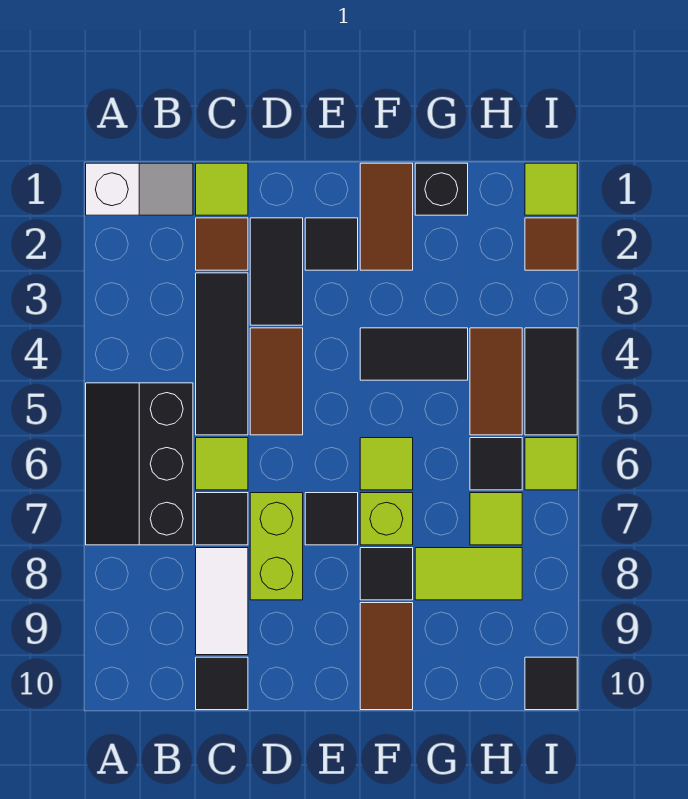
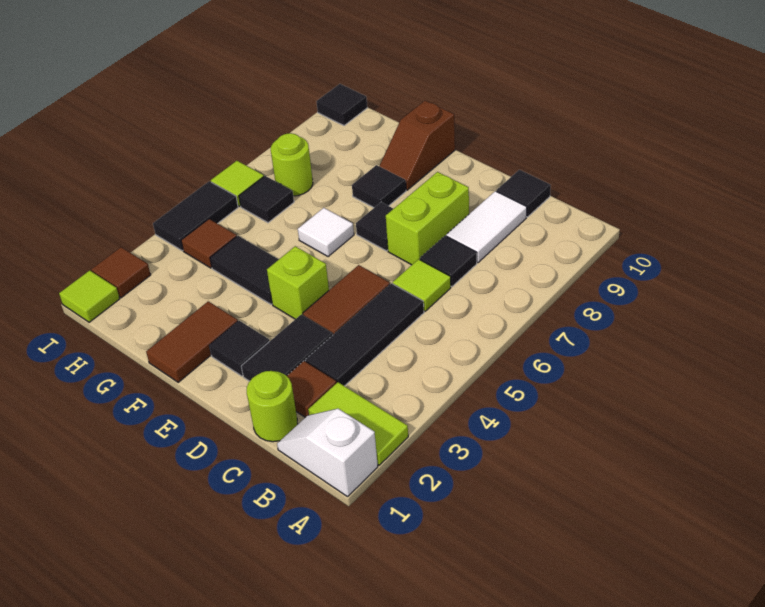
black 2x3 slope [86,383,193,545] -> none
lime 1x1 tile [196,163,248,215] -> lime 1x1 round brick [247,371,298,442]
lime 1x1 tile [360,438,413,490] -> white 1x1 tile [298,208,354,257]
lime 1x1 brick [360,493,413,545] -> lime 1x1 brick moved to [267,246,329,319]
brown 1x2 tile [360,603,413,710] -> brown 1x2 slope [379,101,455,190]
black 1x1 brick [415,163,468,215] -> none
lime 1x2 tile [415,548,522,600] -> lime 1x2 tile moved to [308,382,408,465]
brown 1x2 tile [470,328,522,435] -> brown 1x1 tile [181,219,237,268]
lime 1x1 tile [470,493,522,545] -> lime 1x1 round brick [271,133,313,196]

